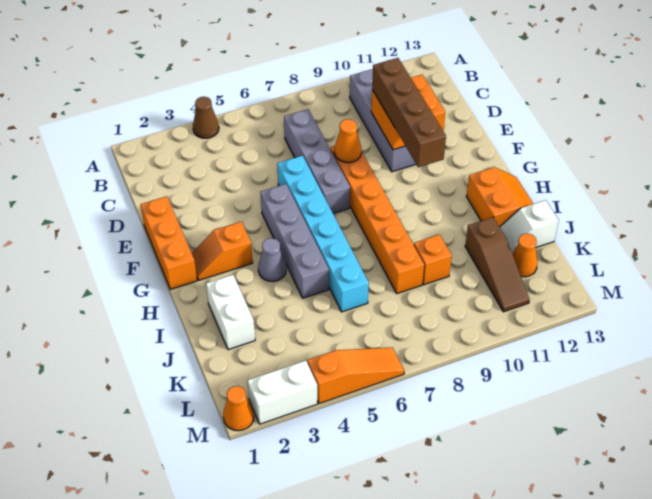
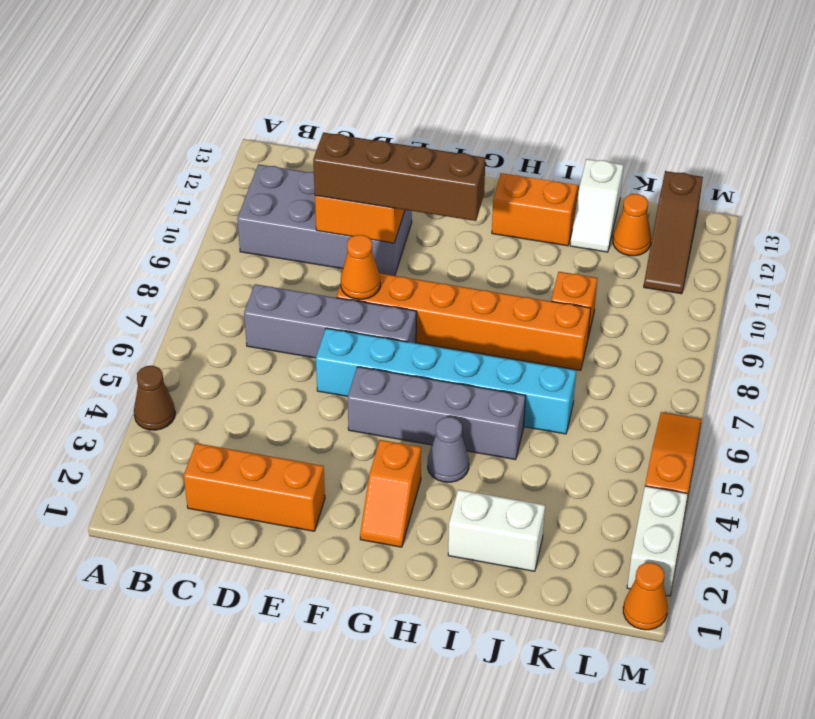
orange 1x3 brick [141,196,197,289] -> orange 1x3 brick moved to [184,443,325,531]
brown 1x3 slope [465,217,530,312] -> brown 1x3 slope turned to [644,171,703,294]

